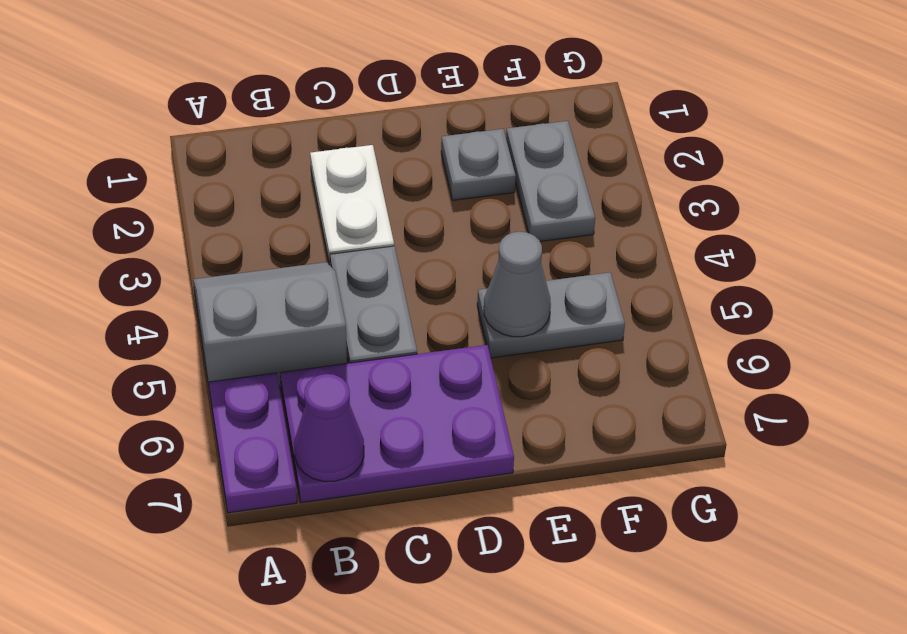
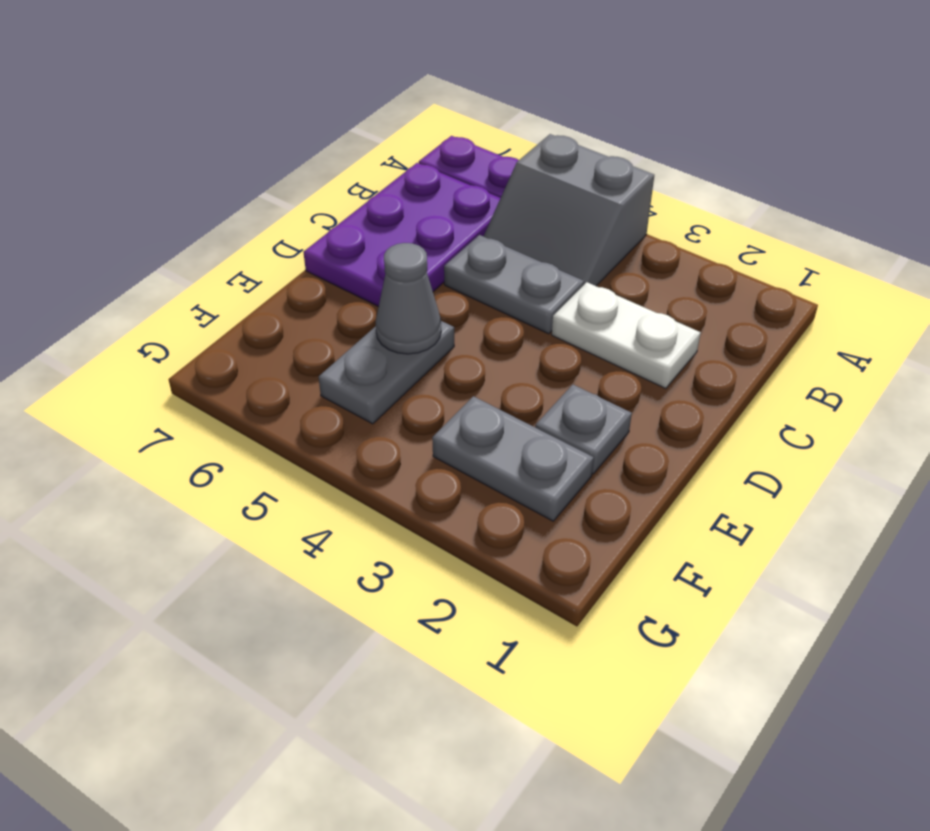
grey 2x2 slope [193,262,347,391] -> grey 2x2 slope turned to [483,134,654,286]
purple 1x1 cone [294,374,364,481] -> none

